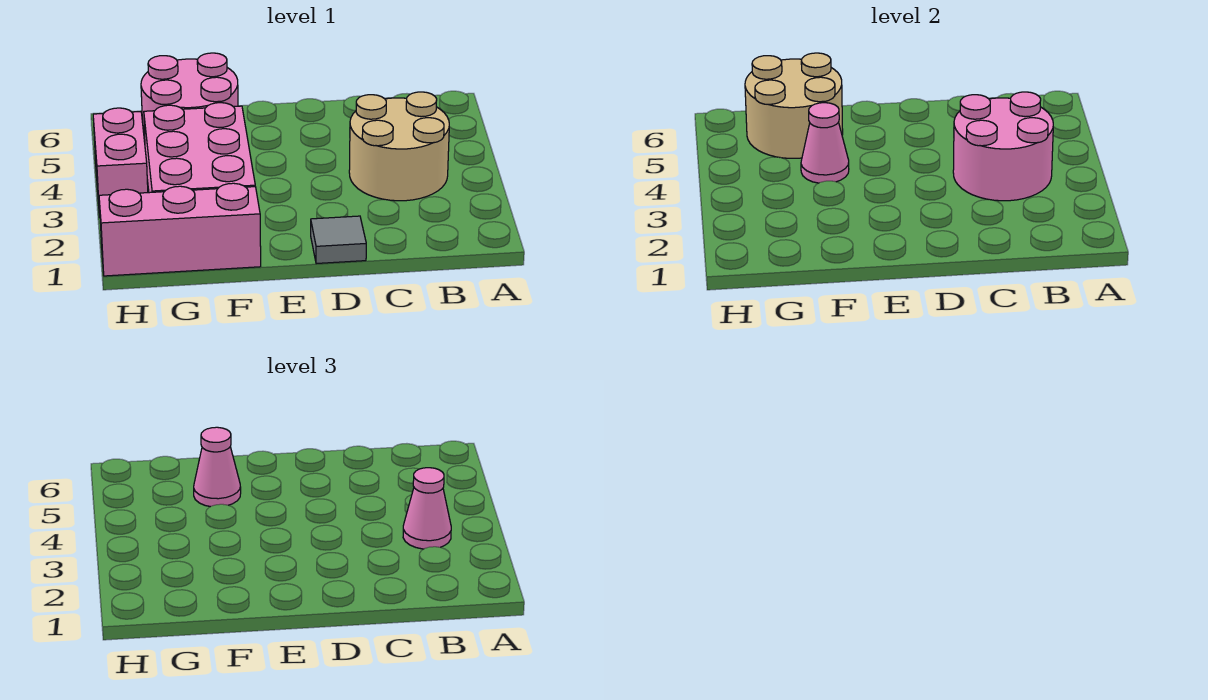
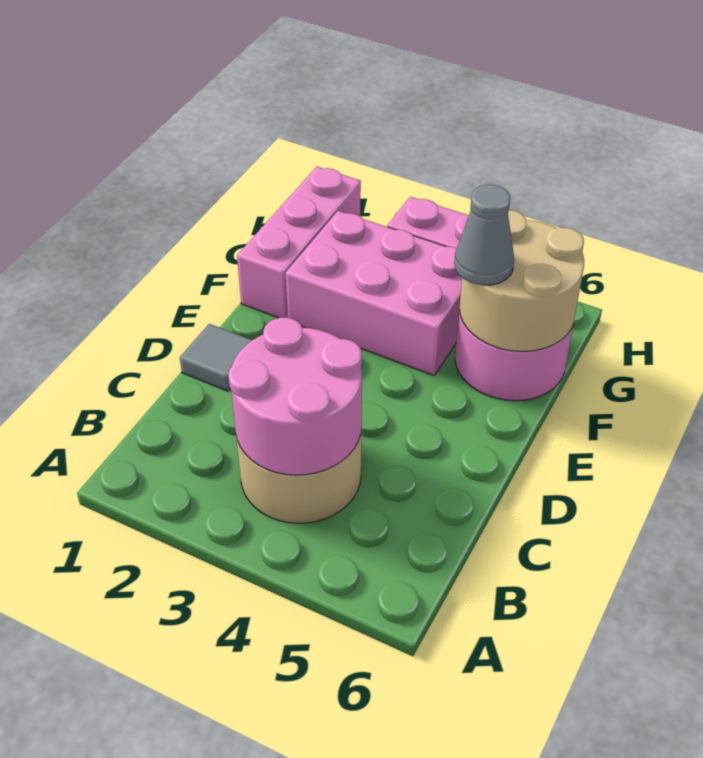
pink 1x1 cone [403,468,451,549] -> none
pink 1x1 cone [801,103,849,183] -> none
pink 1x1 cone [194,427,241,507] -> grey 1x1 cone [454,185,514,285]

